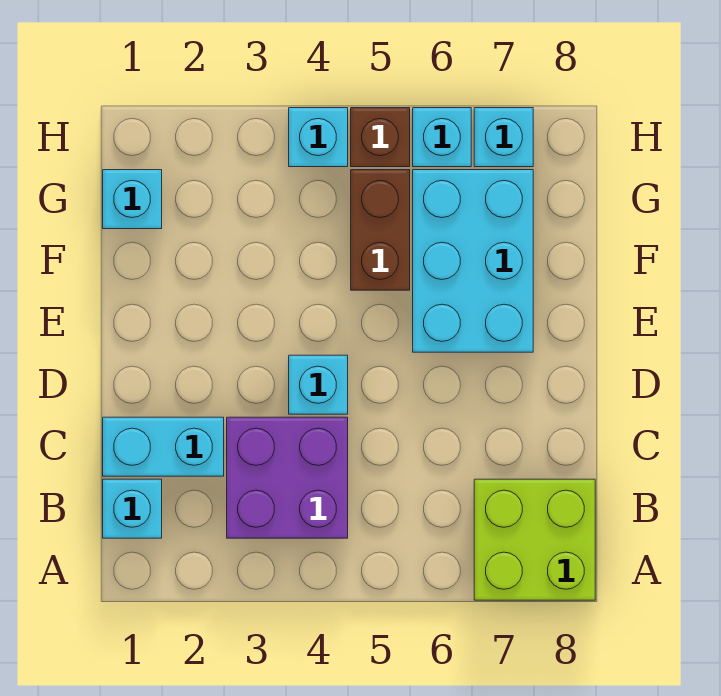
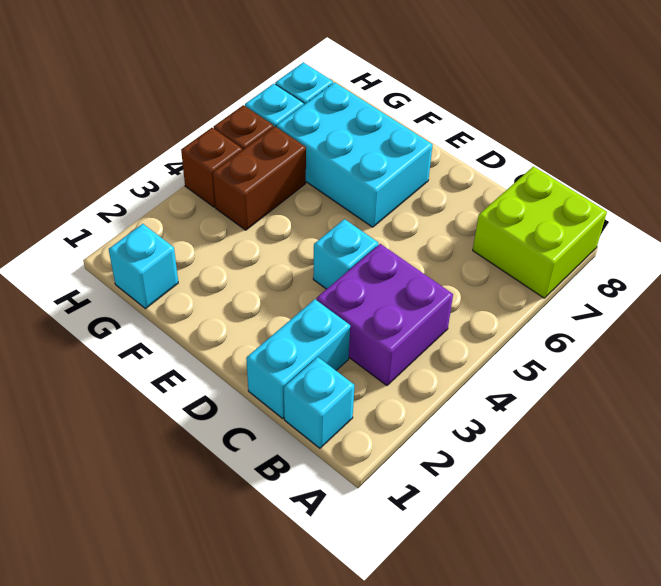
brown 1x2 brick [351,170,410,290] -> brown 1x2 brick turned to [213,127,306,230]
cyan 1x1 brick [289,108,348,167] -> brown 1x1 brick [181,128,242,207]

